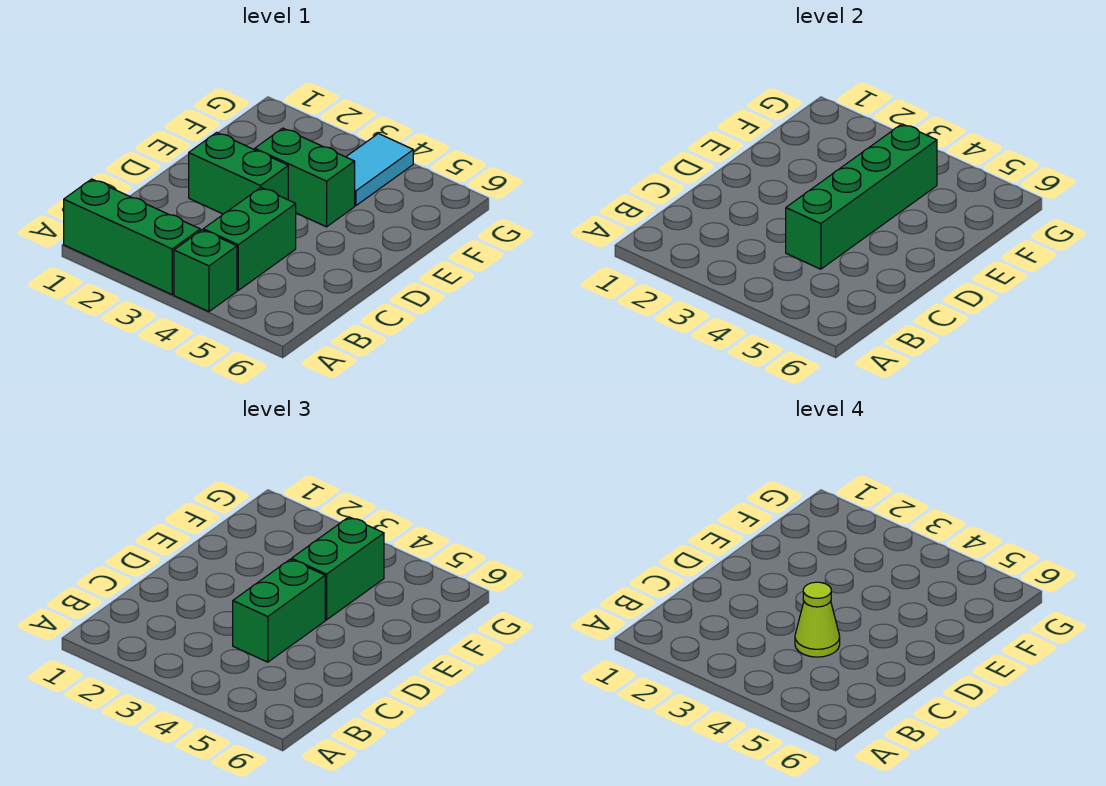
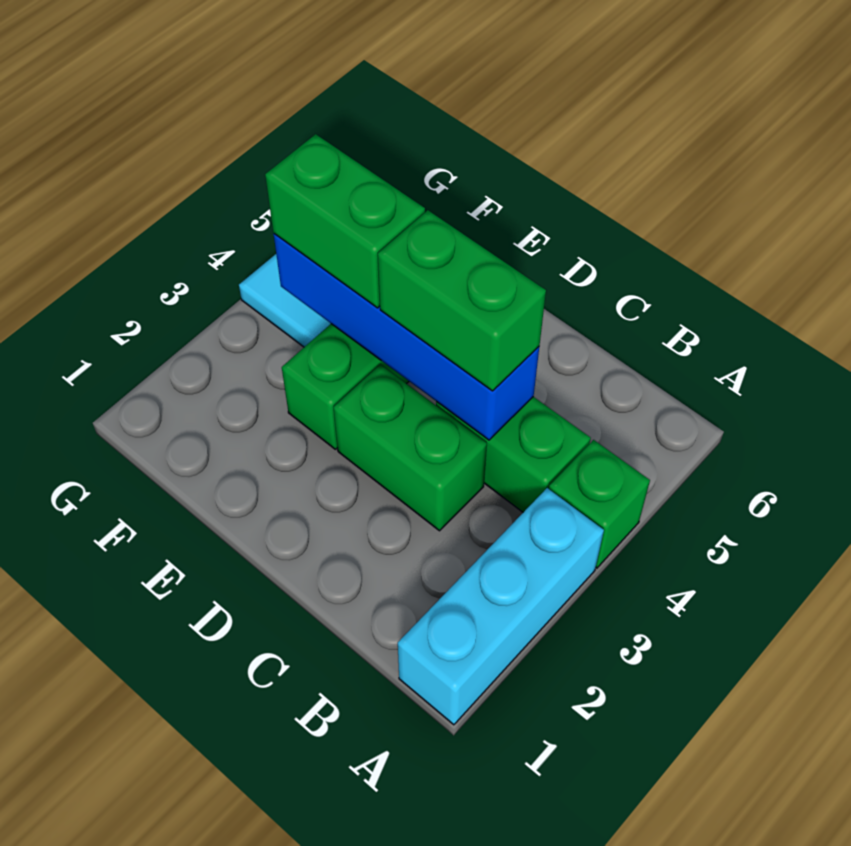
green 1x3 brick [64,179,200,294] -> cyan 1x3 brick [398,488,604,725]
green 1x4 brick [786,124,937,269] -> blue 1x4 brick [274,234,539,440]
lime 1x1 cone [795,582,840,657] -> none
green 1x2 brick [189,132,288,214] -> green 1x2 brick turned to [333,364,487,531]

